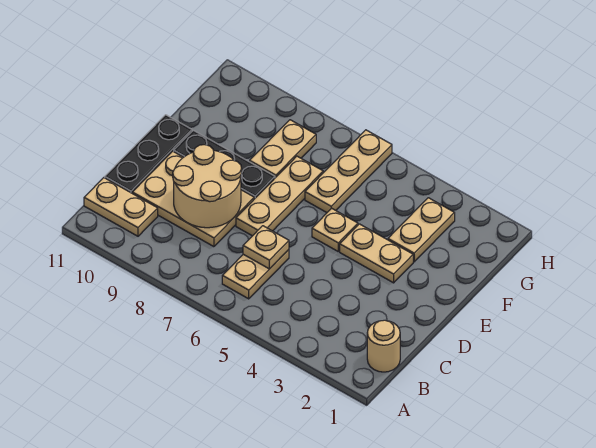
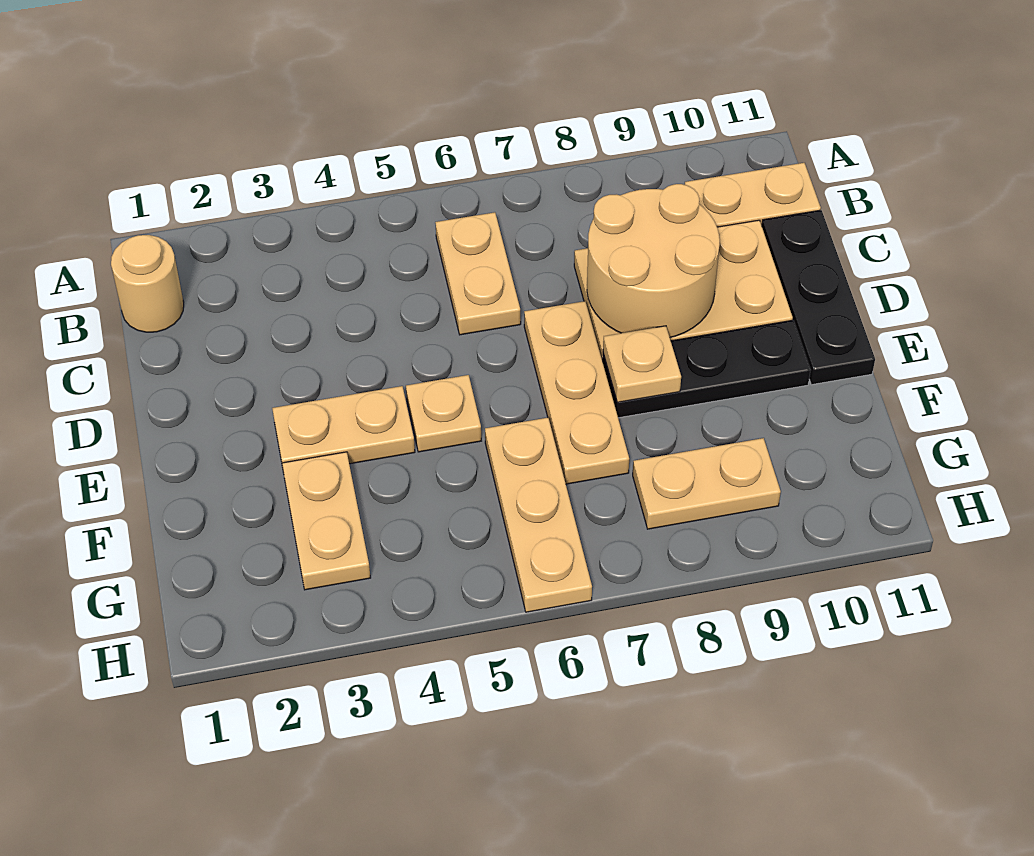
tan 1x1 plate [243,226,289,269] -> tan 1x1 plate moved to [603,326,681,402]
tan 1x2 plate [250,120,316,178] -> tan 1x2 plate turned to [633,438,781,529]

